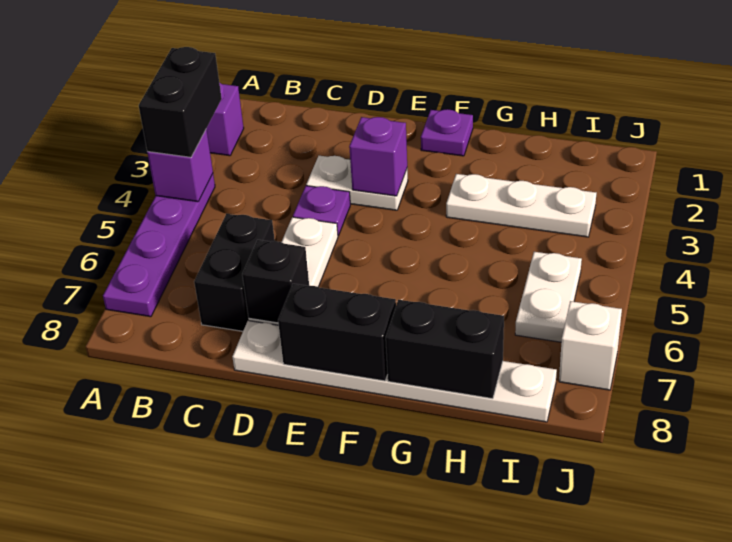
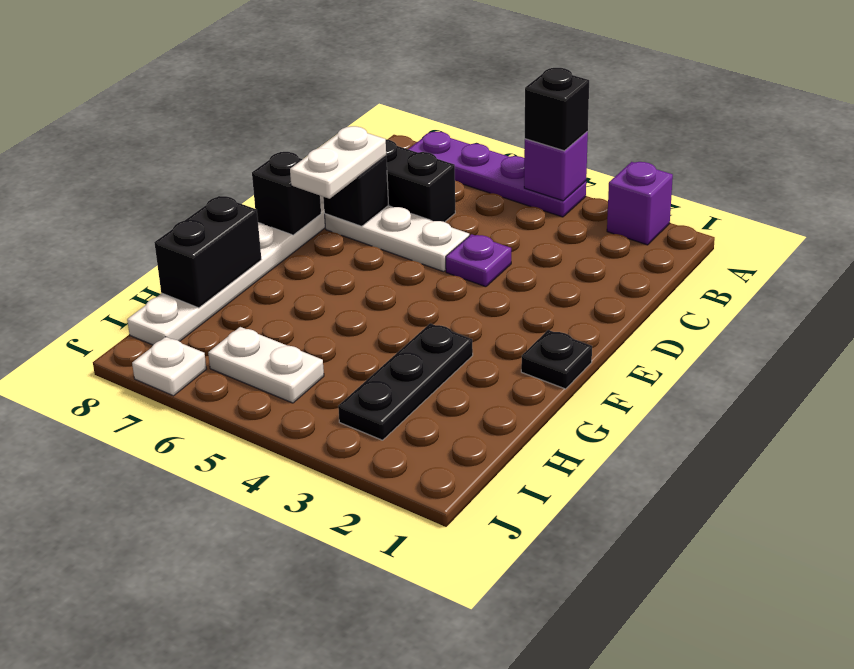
black 1x2 brick [139,47,222,157] -> black 1x1 brick [525,68,589,151]
white 1x2 plate [306,156,408,210] -> white 1x2 plate moved to [290,126,386,199]
purple 1x1 brick [349,117,407,196] -> none
black 1x2 brick [278,284,396,381] -> black 1x1 brick [252,152,321,235]
purple 1x1 plate [421,109,473,156] -> black 1x1 plate [521,330,592,389]
white 1x3 plate [446,174,596,237] -> black 1x3 plate [338,323,473,440]
white 1x1 brick [559,301,622,390] -> white 1x1 plate [132,337,206,396]

